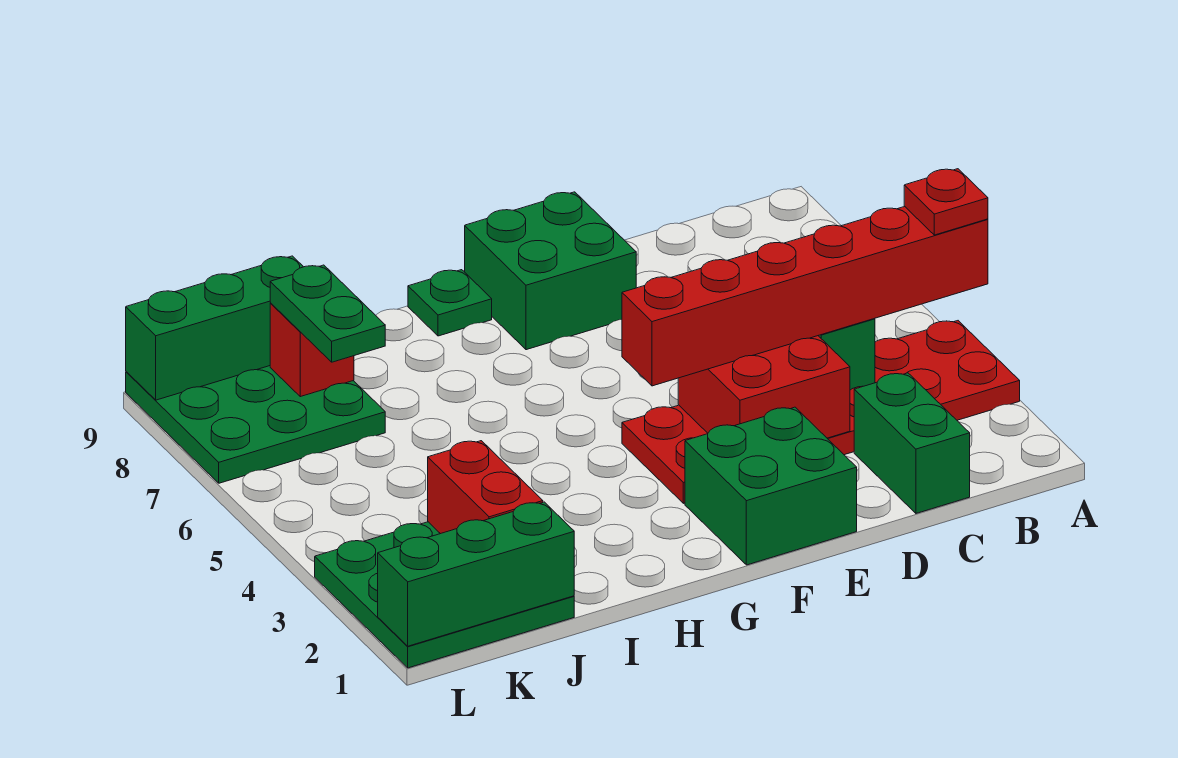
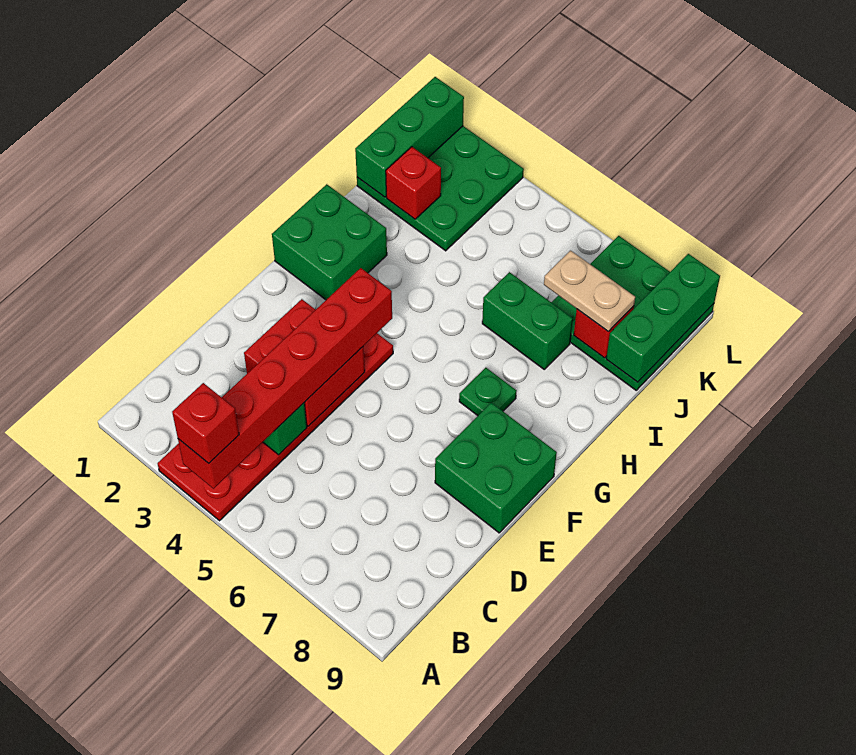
red 1x1 plate [904,169,988,235] -> red 1x1 brick [172,383,239,463]
green 1x2 brick [854,373,970,513] -> green 1x2 brick moved to [482,272,573,369]
green 2x2 brick [685,407,857,565] -> green 2x2 brick moved to [272,184,387,300]
green 1x1 plate [408,270,492,336] -> green 1x1 plate moved to [459,368,516,416]
red 1x2 brick [428,441,543,534] -> red 1x1 brick [386,147,441,219]
green 1x2 plate [270,265,385,362] -> tan 1x2 plate [544,251,635,332]

